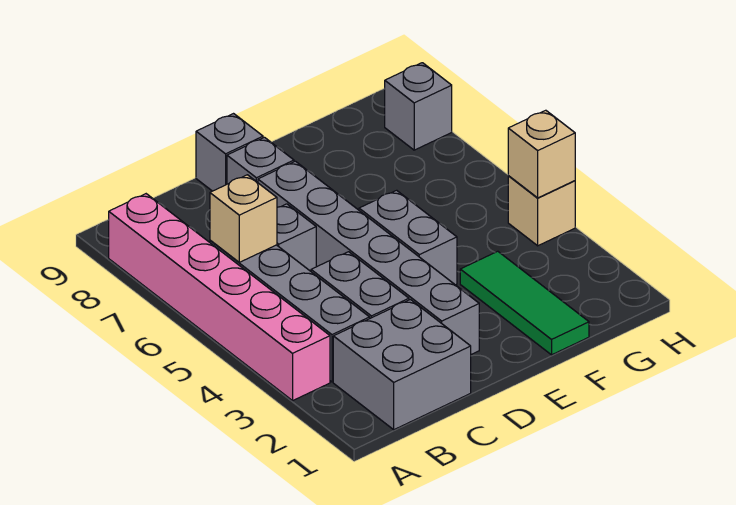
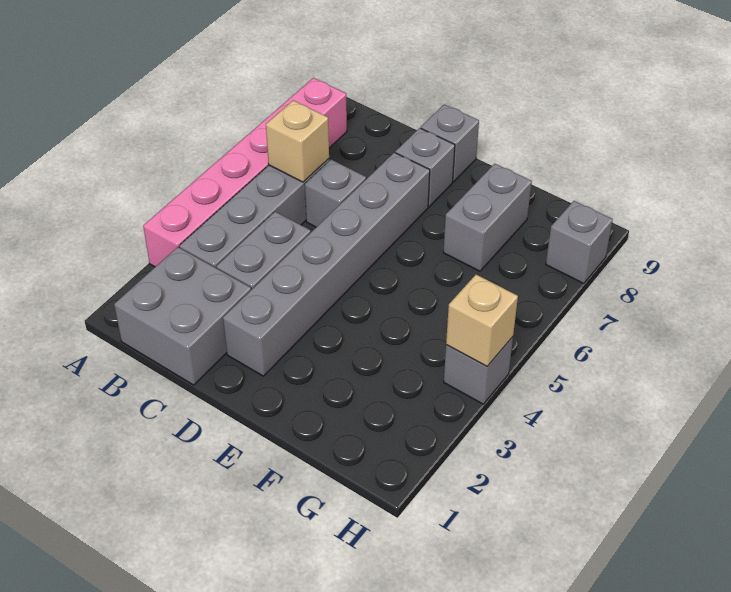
grey 1x2 brick [359,190,457,285] -> grey 1x2 brick moved to [443,164,532,271]
green 1x3 tile [460,251,589,355] -> none
tan 1x1 brick [508,176,575,246] -> grey 1x1 brick [444,337,513,404]

